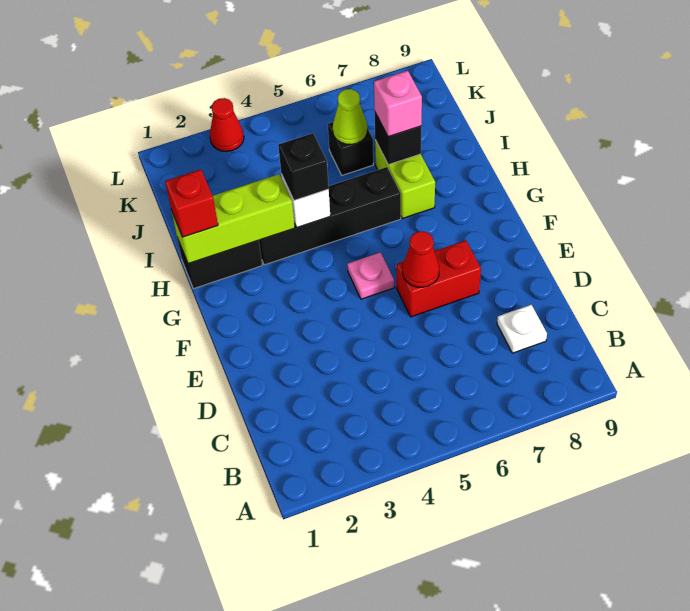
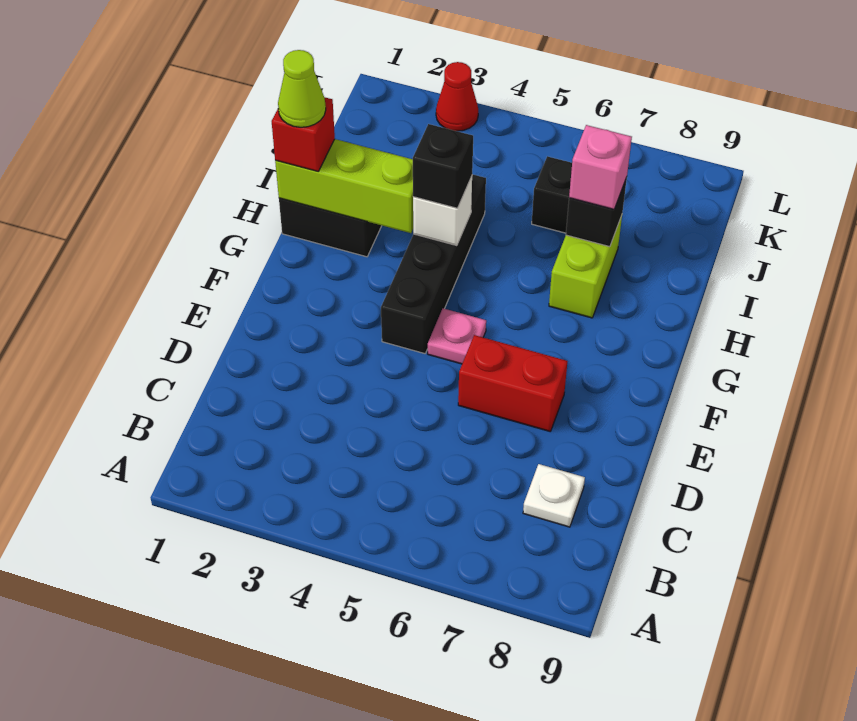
red 1x1 cone [402,231,440,287] -> none
black 1x4 brick [259,167,401,265] -> black 1x4 brick turned to [381,174,486,354]
lime 1x1 cone [333,89,368,145] -> lime 1x1 cone moved to [278,50,326,127]

